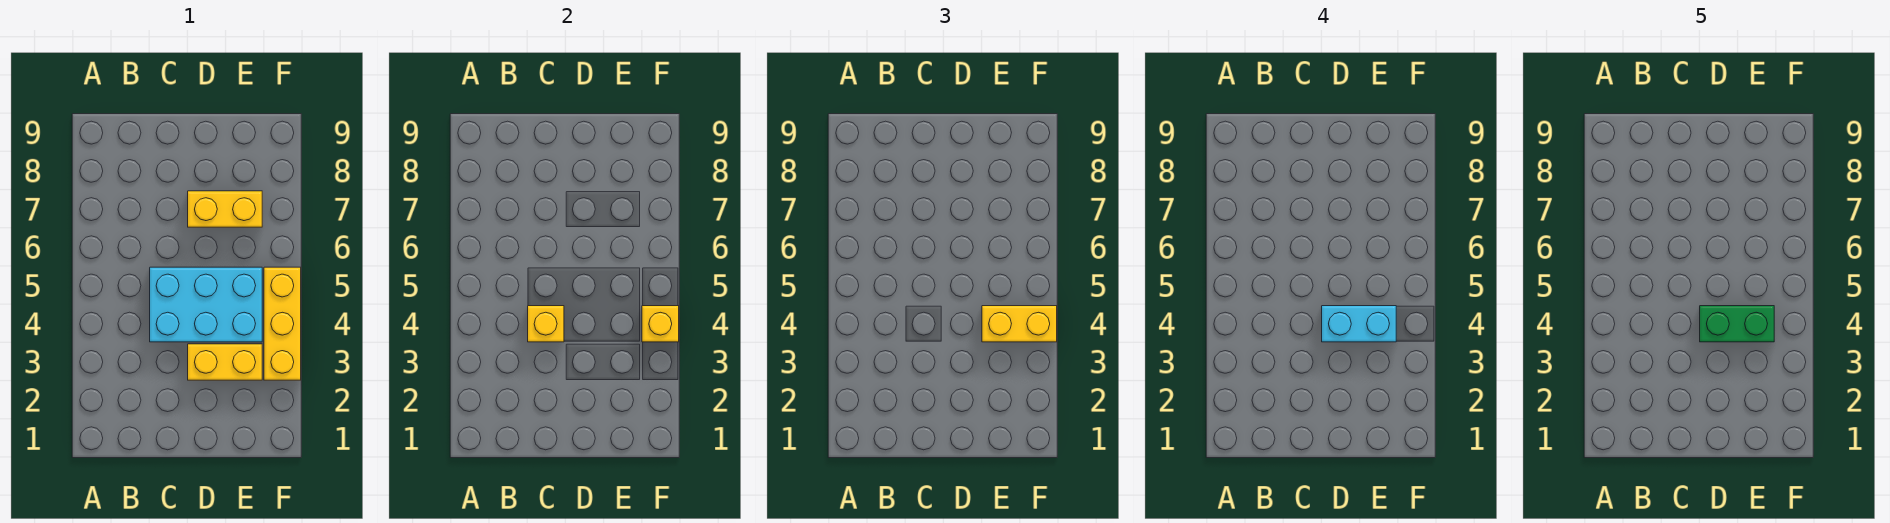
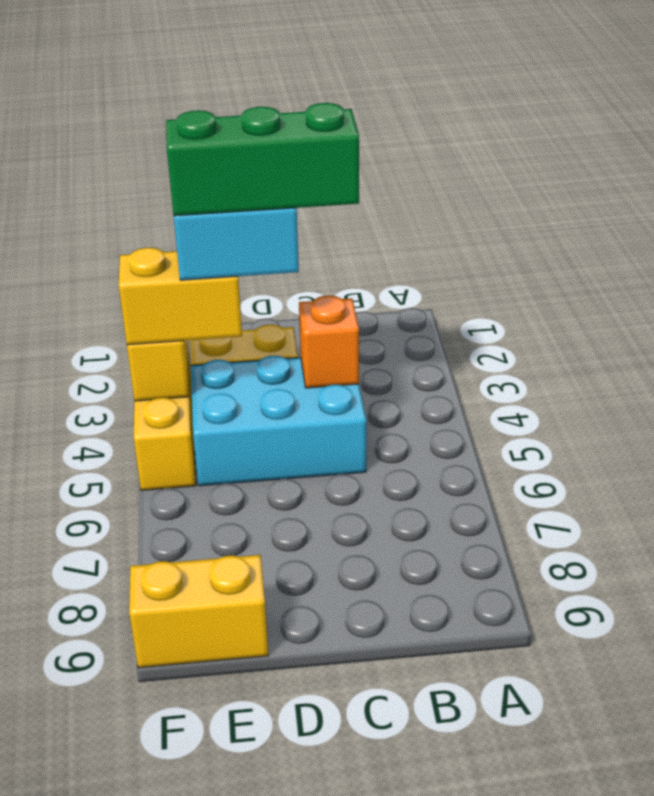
yellow 1x1 brick [528,306,564,342] -> orange 1x1 brick [299,295,359,388]
green 1x2 brick [1700,306,1774,342] -> green 1x3 brick [166,103,359,216]
yellow 1x2 brick [188,191,262,227] -> yellow 1x2 brick moved to [129,555,268,668]

